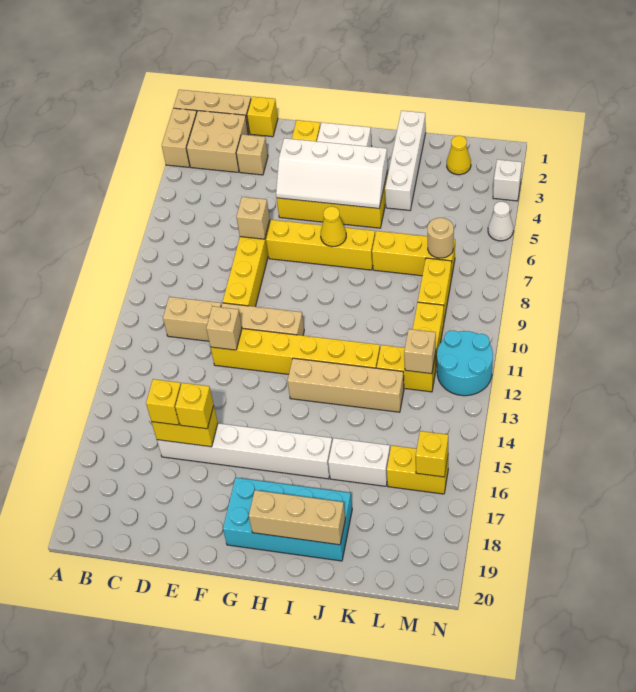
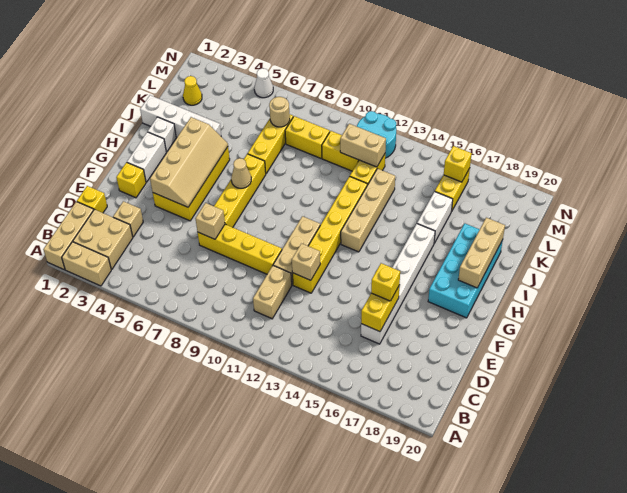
yellow 1x1 brick [146,379,181,425] -> none
white 2x4 slope [276,138,388,208] -> tan 2x4 slope [150,117,228,207]
yellow 1x1 cone [321,206,346,247] -> tan 1x1 cone [231,158,251,188]
tan 1x1 brick [404,329,436,374] -> tan 1x2 brick [340,124,386,167]
white 1x1 brick [493,160,522,201] -> white 1x1 brick moved to [148,117,176,152]

